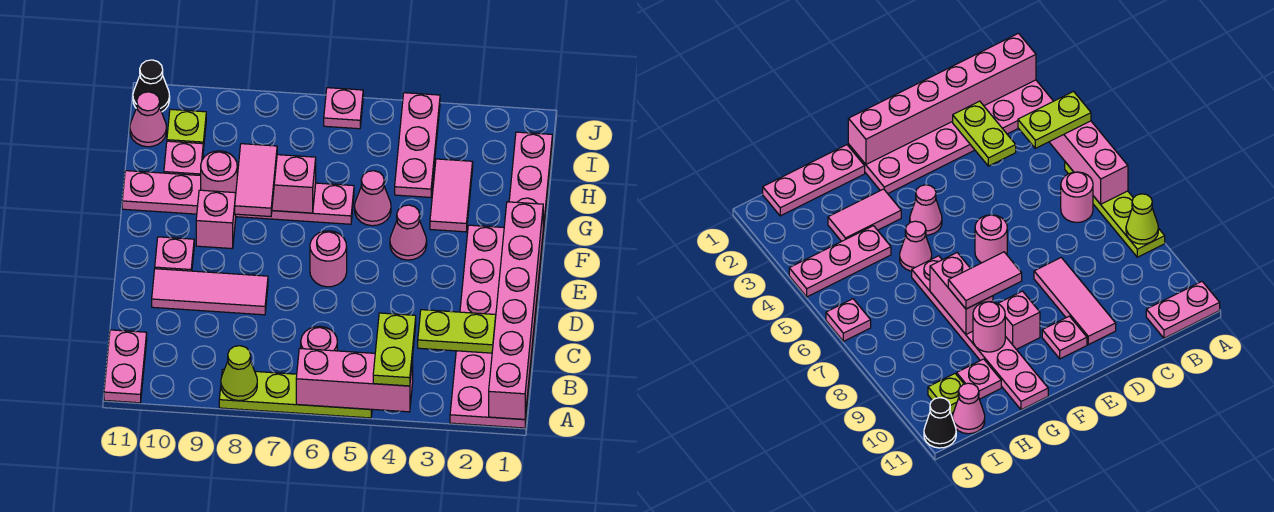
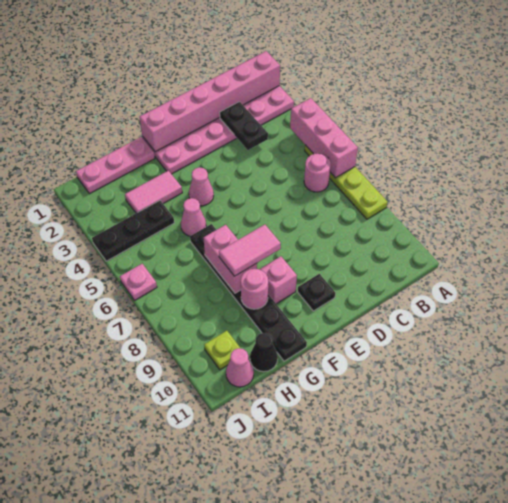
lime 1x2 plate [373,313,416,386] -> none
lime 1x1 cone [221,346,257,401] -> none
pink 1x2 plate [104,330,147,403] -> none
lime 1x2 plate [418,310,496,353] -> black 1x2 plate [220,102,268,150]
pink 1x3 tile [152,269,268,315] -> none
pink 1x1 round brick [310,231,347,287] -> none
pink 1x1 plate [155,237,194,271] -> black 1x1 plate [298,274,335,311]
pink 1x6 plate [122,171,354,224] -> black 1x6 plate [190,224,307,361]
pink 1x3 plate [395,93,440,197] -> black 1x3 plate [92,200,174,261]
pink 1x1 plate [164,141,203,175] -> none
black 1x1 cone [133,60,170,112] -> black 1x1 cone moved to [250,333,278,372]

